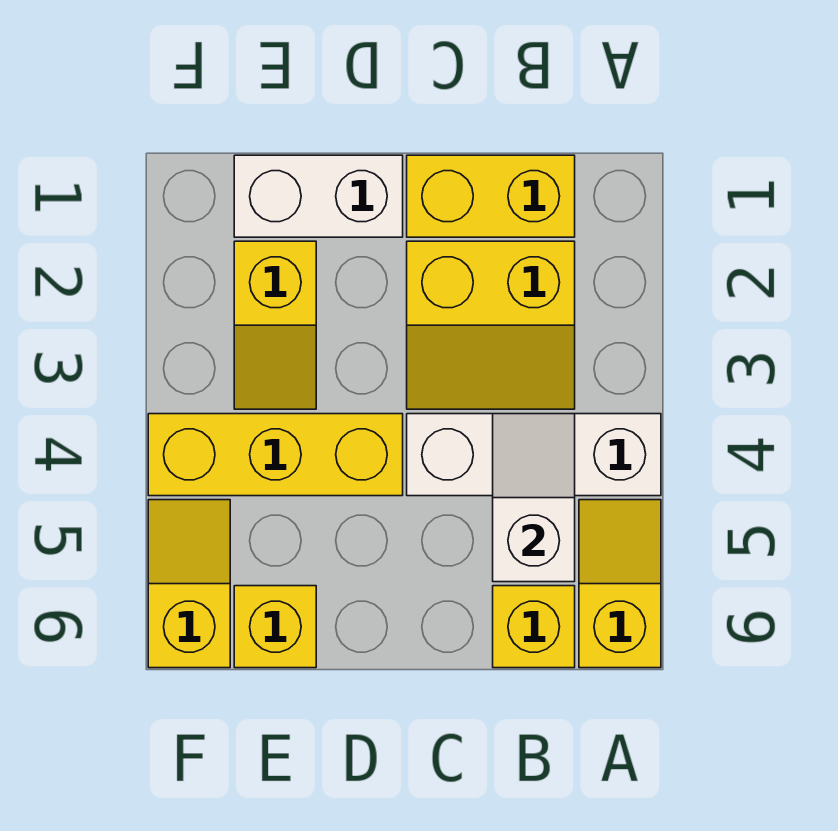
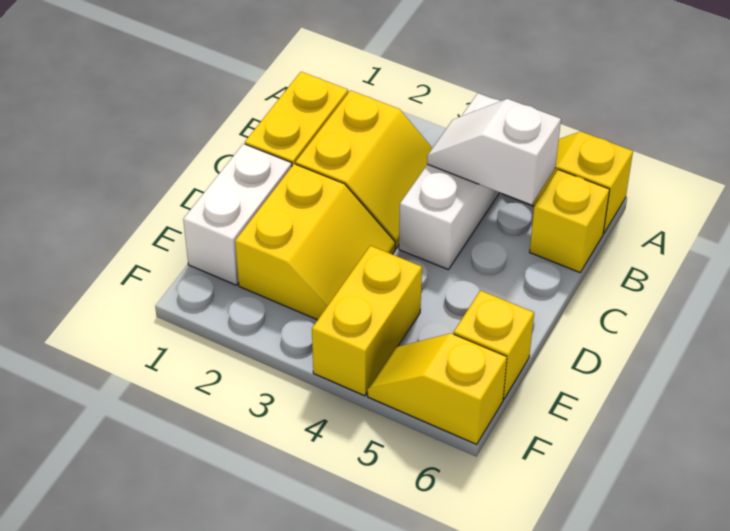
yellow 1x3 brick [148,414,403,496] -> yellow 1x2 brick [312,246,422,396]
yellow 1x2 slope [234,241,316,409] -> yellow 2x2 slope [235,164,395,320]

